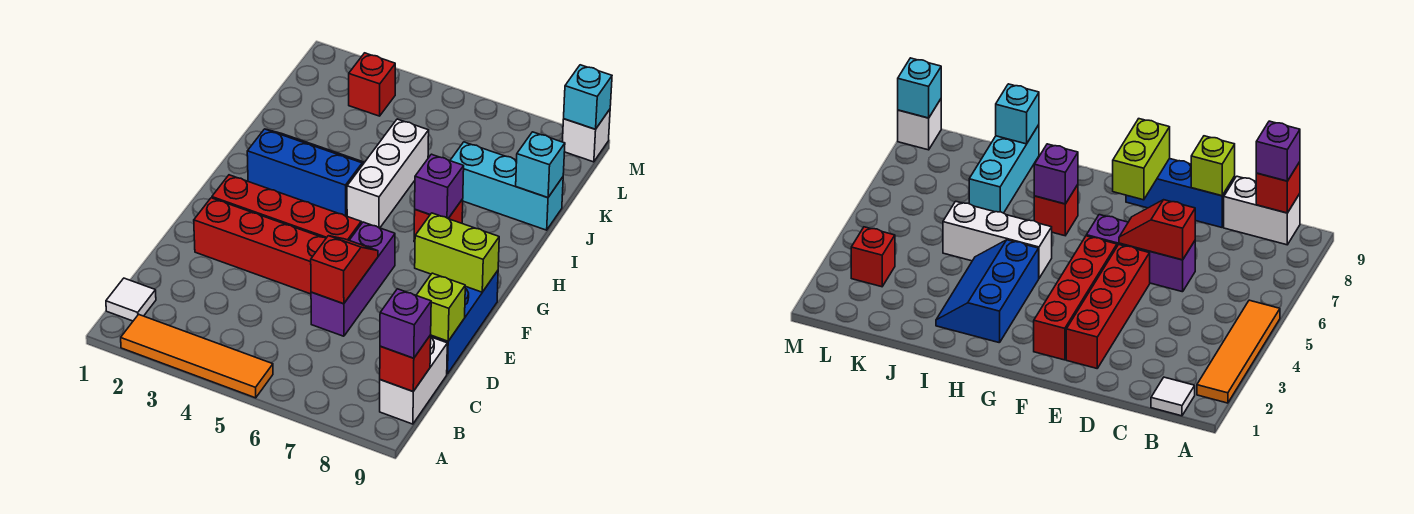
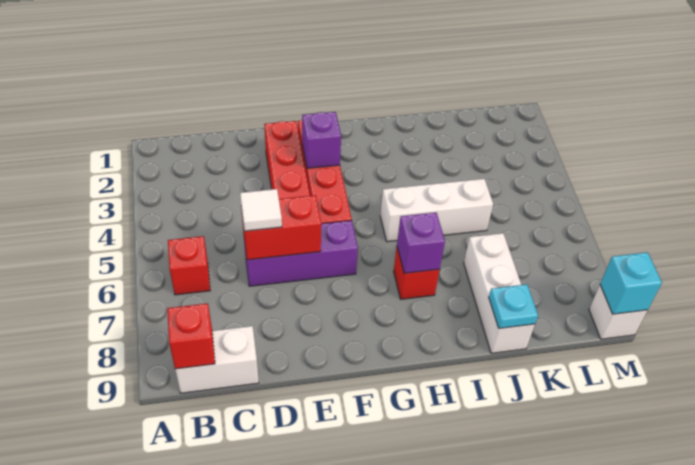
orange 1x4 tile [121,314,273,398] -> none
white 1x1 tile [106,278,156,321] -> white 1x1 tile moved to [240,189,282,231]
purple 1x1 brick [380,289,431,358] -> purple 1x1 brick moved to [302,112,341,168]
red 1x2 slope [311,236,378,304] -> red 1x2 brick [241,195,321,260]
blue 1x3 brick [431,271,498,374] -> none
lime 1x1 brick [416,273,465,341] -> none
lime 1x2 brick [415,213,499,292] -> none
blue 2x3 slope [247,129,364,216] -> none
cyan 1x3 brick [450,142,563,230] -> white 1x3 brick [464,233,535,353]
cyan 1x1 brick [516,132,565,198] -> cyan 1x1 plate [489,284,538,328]
red 1x1 brick [349,53,395,116] -> red 1x1 brick moved to [168,236,210,295]

